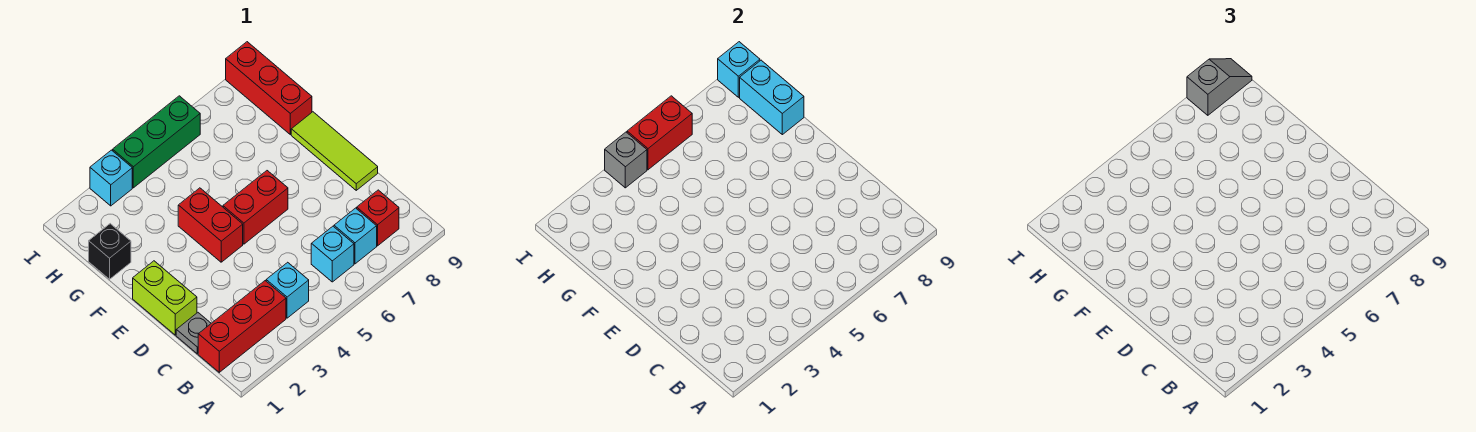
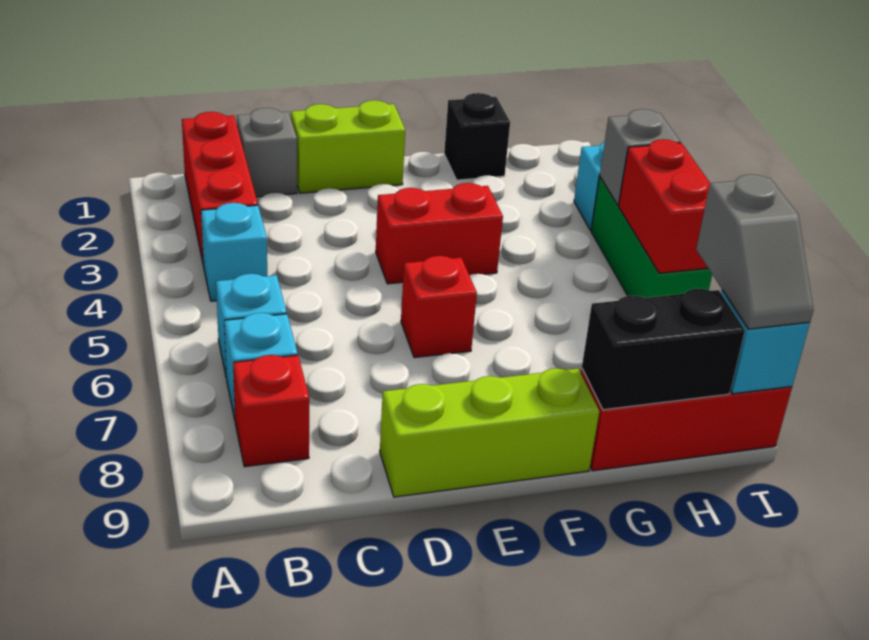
grey 1x1 plate [176,313,211,354] -> grey 1x1 brick [237,108,297,197]
lime 1x3 tile [291,112,378,190] -> lime 1x3 brick [380,368,599,497]
red 1x2 brick [223,171,288,244] -> red 1x1 brick [401,256,477,358]
cyan 1x2 brick [740,60,804,135] -> black 1x2 brick [582,289,745,410]

